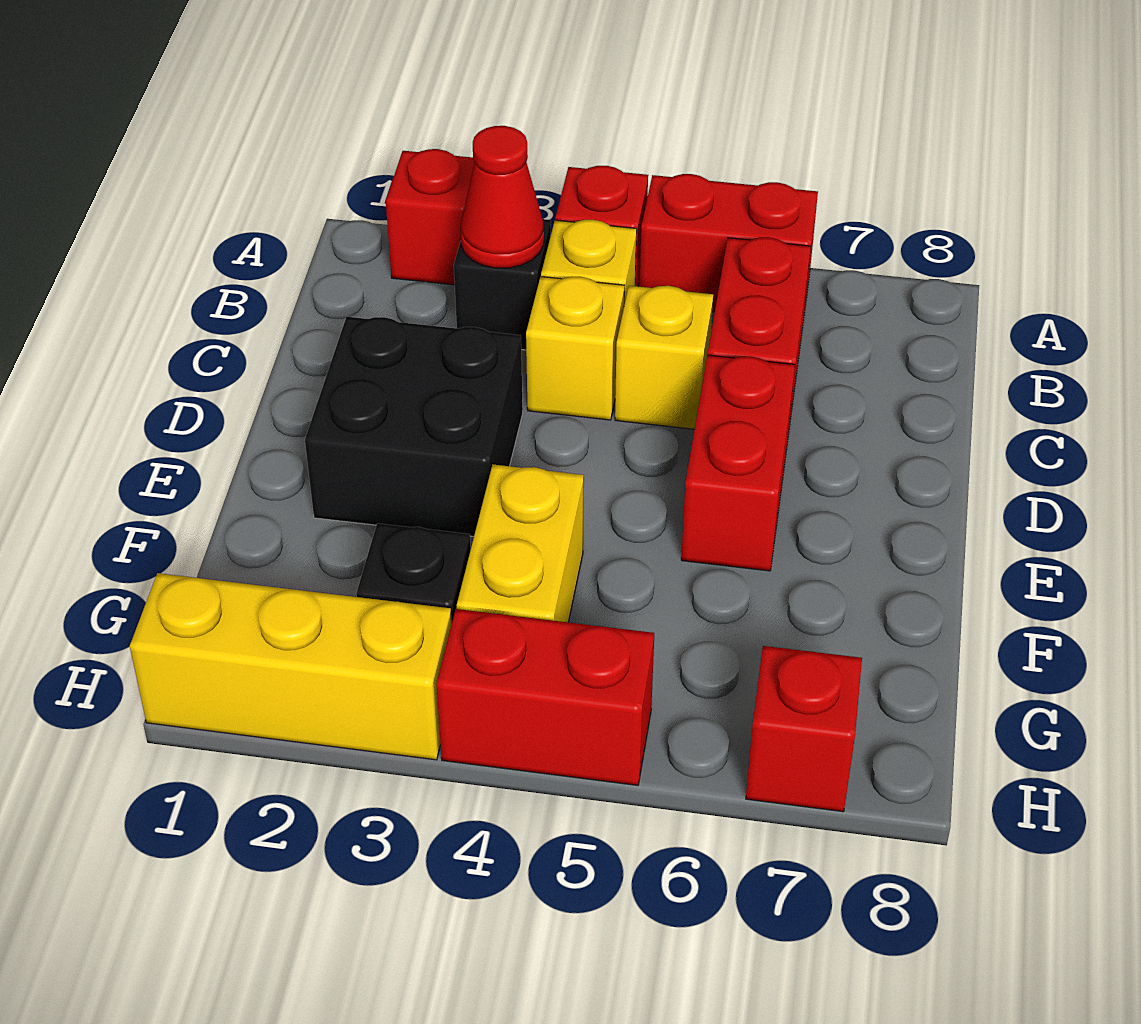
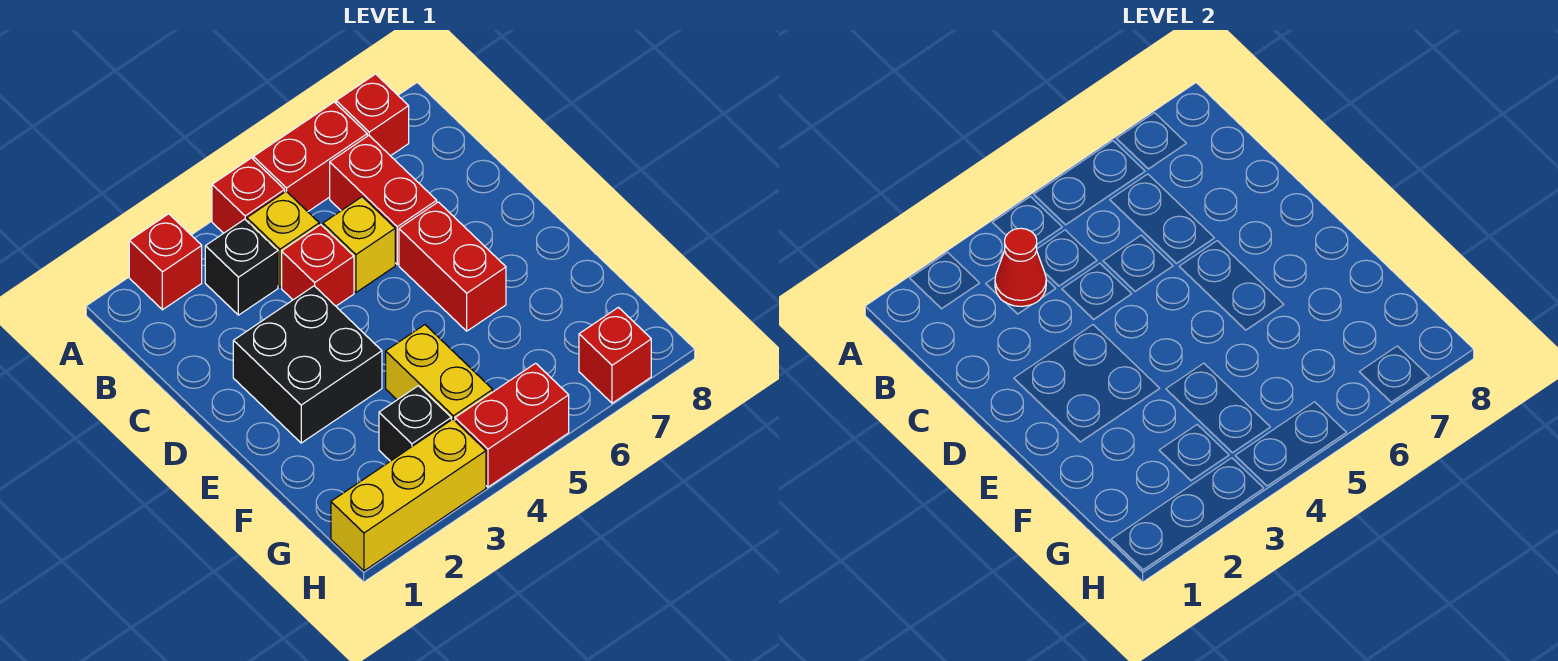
none -> red 1x1 brick [336,74,409,156]
yellow 1x1 brick [526,277,624,420] -> red 1x1 brick [282,225,354,306]

